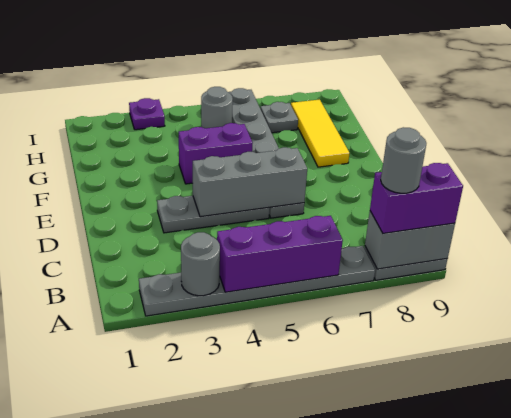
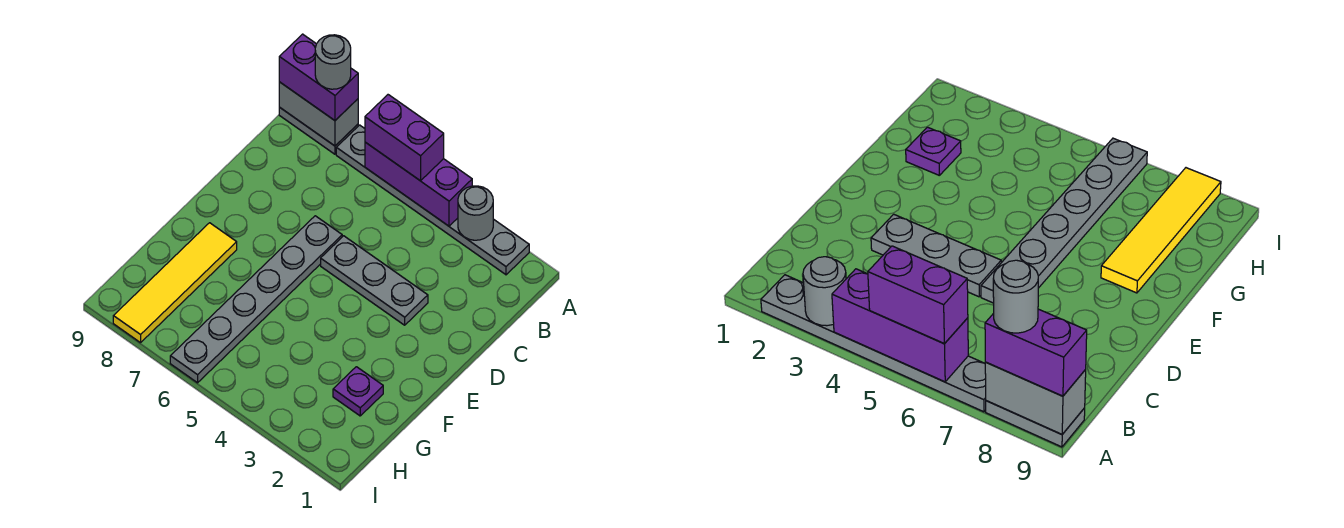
grey 1x3 brick [193,147,307,217] -> none
purple 1x2 brick [179,123,252,184] -> purple 1x2 brick moved to [365,95,444,181]
yellow 1x3 tile [291,100,350,167] -> yellow 1x4 tile [113,223,237,343]
grey 1x1 round brick [201,87,233,128] -> none
grey 1x1 plate [260,102,298,133] -> none
purple 1x1 plate [129,98,165,130] -> purple 1x1 plate moved to [333,367,383,416]

